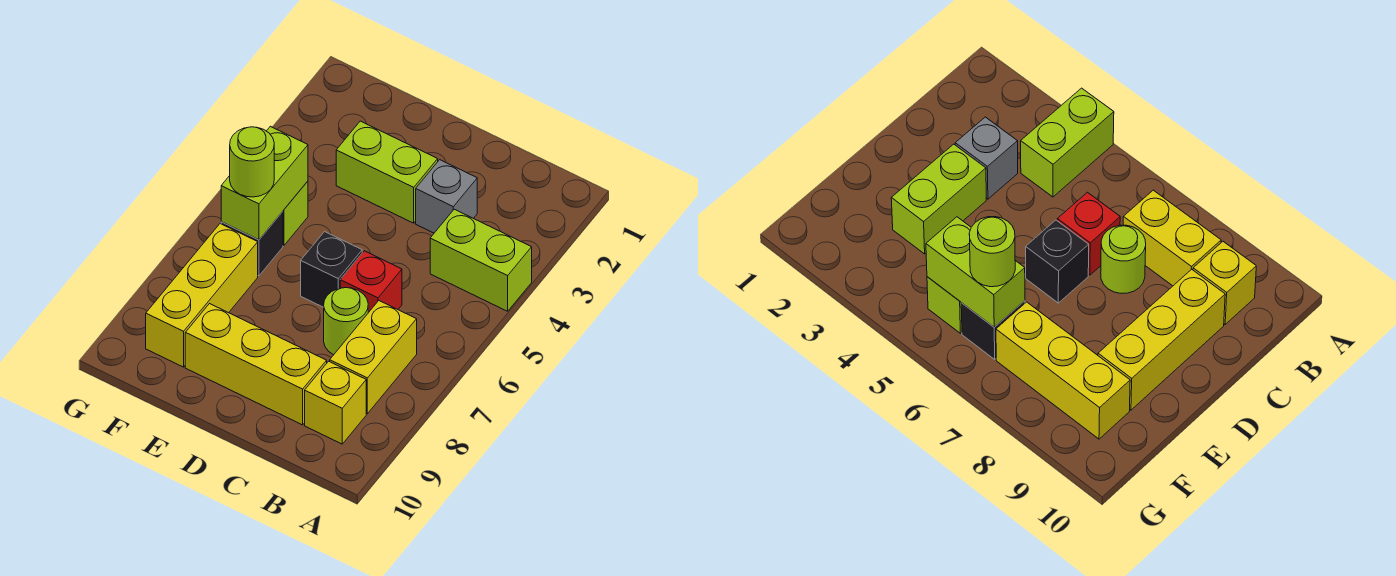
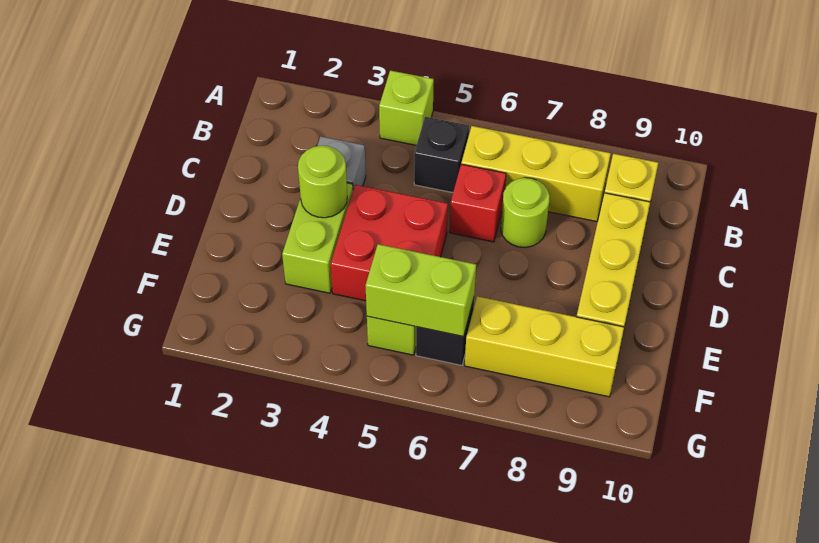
lime 1x2 brick [430,209,532,311] -> lime 1x1 brick [379,70,434,145]
yellow 1x2 brick [330,301,417,414] -> yellow 1x3 brick [461,126,611,222]
none -> red 2x2 brick [331,185,448,301]
black 1x1 brick [301,232,362,307] -> black 1x1 brick moved to [414,117,469,193]
lime 1x1 round brick [230,127,274,197] -> lime 1x1 round brick moved to [298,146,347,218]

